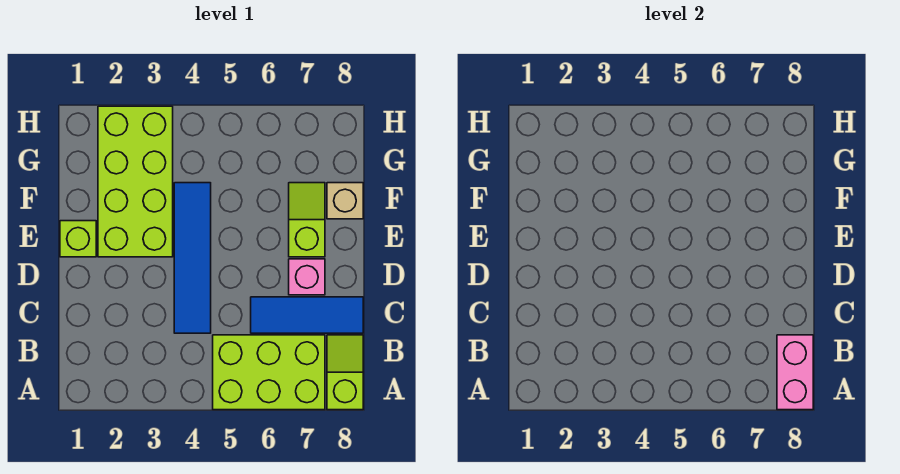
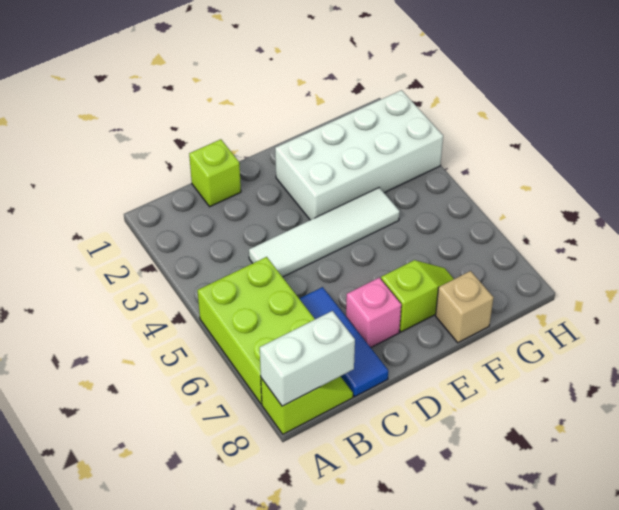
pink 1x2 brick [777,335,813,410] -> white 1x2 brick [260,311,355,406]
blue 1x4 tile [174,183,211,333] -> white 1x4 tile [249,188,400,277]
lime 1x1 brick [60,221,96,257] -> lime 1x1 brick moved to [189,139,241,207]
lime 2x4 brick [98,106,173,257] -> white 2x4 brick [275,90,443,220]

